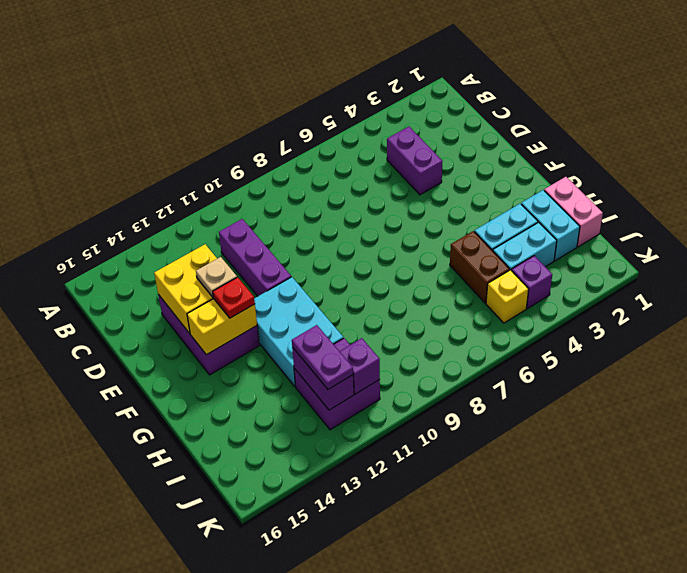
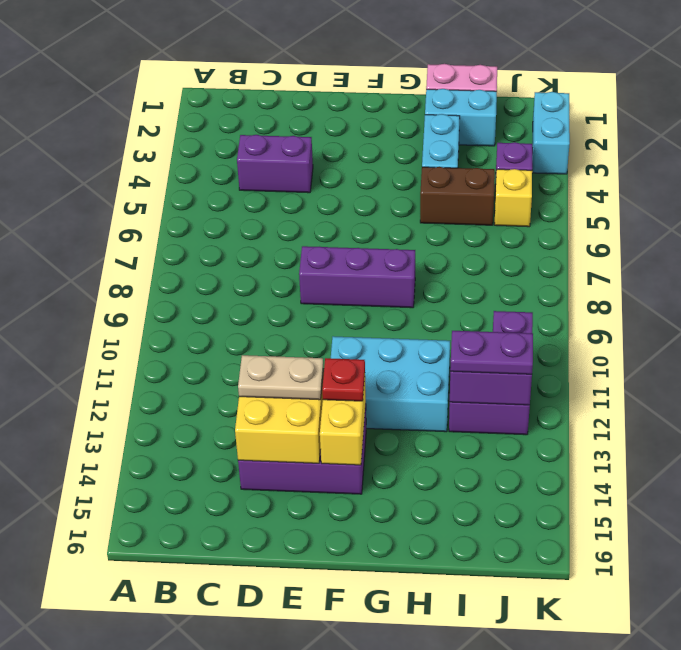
purple 1x3 brick [219,219,291,296] -> purple 1x3 brick moved to [299,246,415,308]
tan 1x1 plate [196,257,237,297] -> tan 1x2 plate [238,355,324,400]
cyan 1x2 brick [493,222,557,271] -> cyan 1x2 brick moved to [532,92,570,174]

